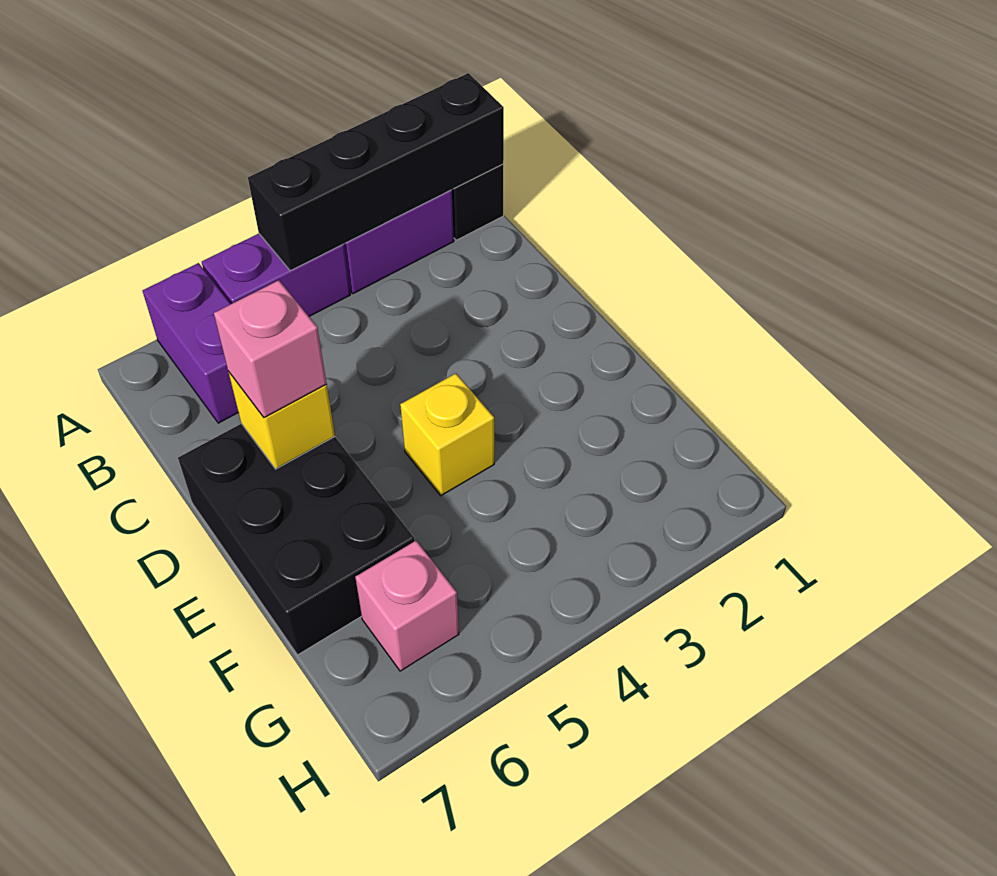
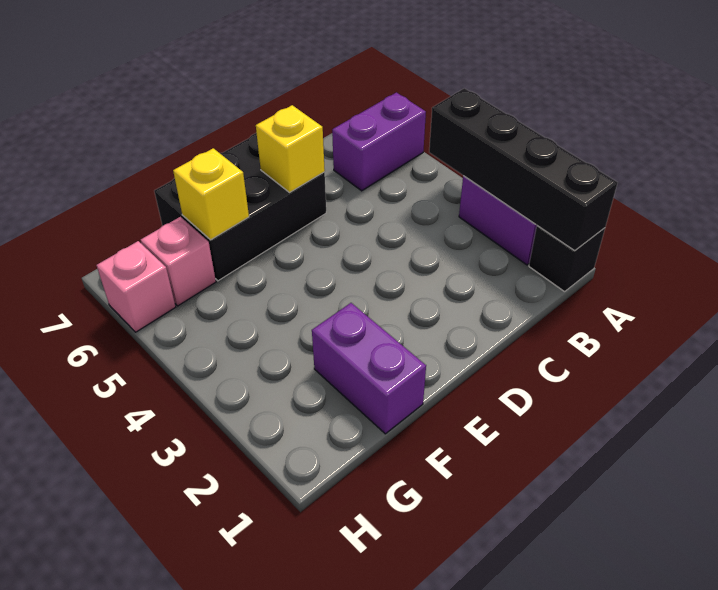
purple 1x2 brick [202,234,350,316] -> purple 1x2 brick moved to [312,303,426,434]
pink 1x1 brick [214,280,327,418] -> pink 1x1 brick moved to [96,241,176,332]
yellow 1x1 brick [400,374,494,496] -> yellow 1x1 brick moved to [173,148,249,240]

